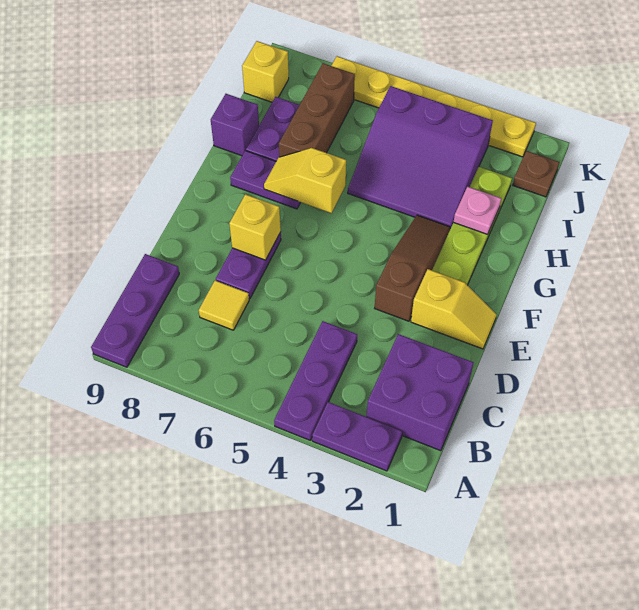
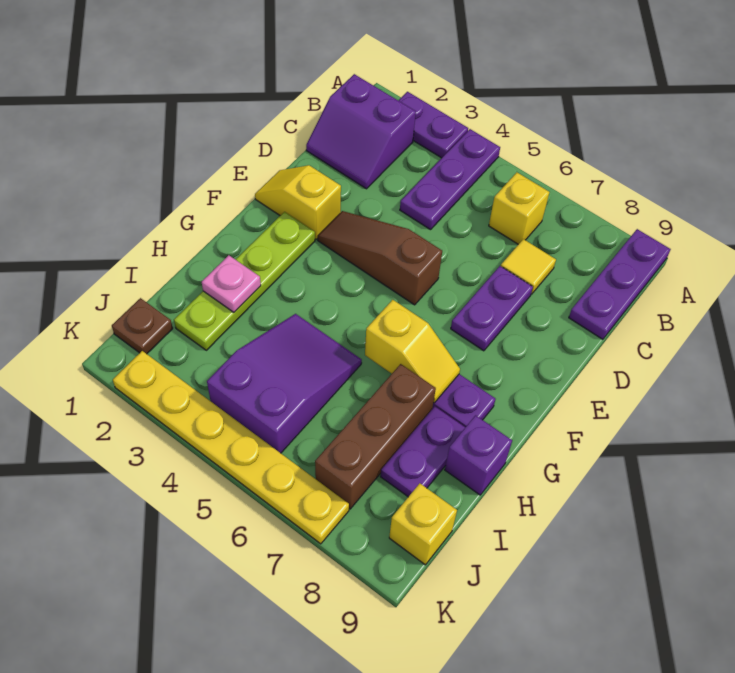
purple 2x2 brick [367,334,474,451] -> purple 2x2 slope [306,74,416,189]
brown 1x3 slope [375,215,450,321] -> brown 1x3 slope turned to [318,211,442,305]
yellow 1x1 brick [229,194,281,260] -> yellow 1x1 brick moved to [489,172,549,244]
purple 3x3 slope [348,86,493,229] -> purple 2x3 slope [207,314,362,453]

